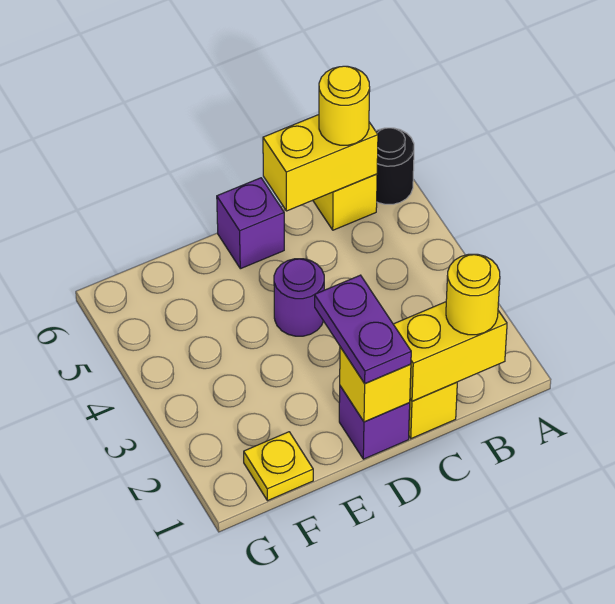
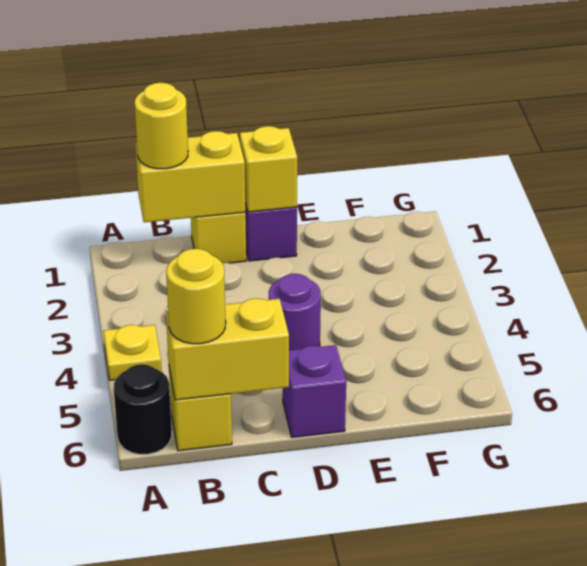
purple 1x2 plate [315,275,411,384] -> none
yellow 1x1 plate [244,432,313,501] -> yellow 1x1 plate moved to [103,325,162,380]

